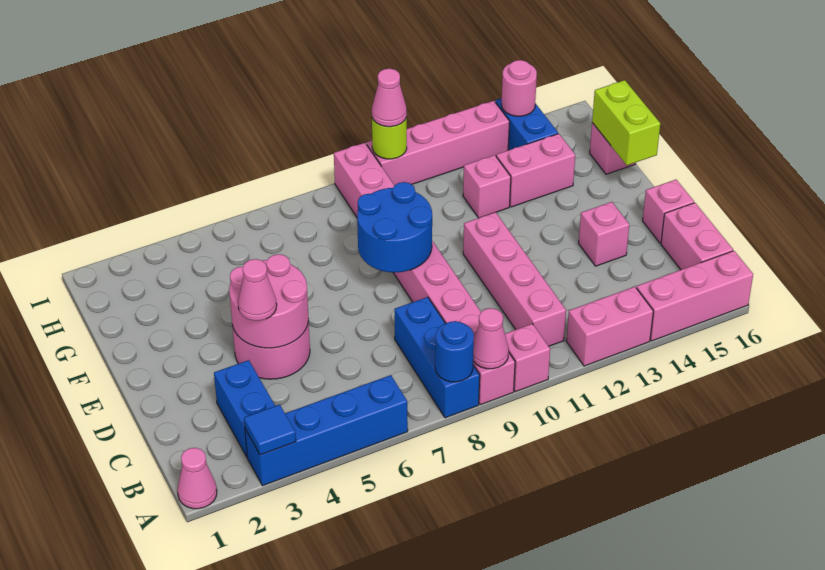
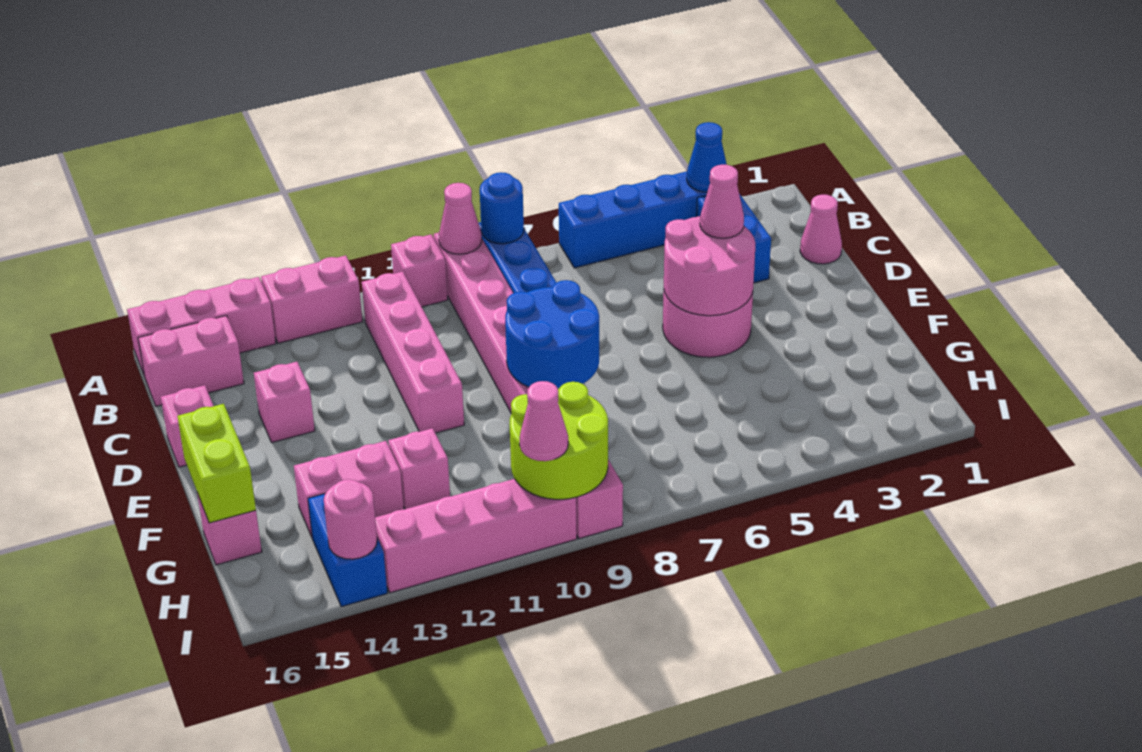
pink 1x1 cone [177,448,217,509] -> pink 1x1 cone moved to [800,194,842,264]
blue 1x1 tile [244,405,296,455] -> blue 1x1 cone [687,122,727,192]
pink 1x2 brick [661,203,733,270] -> pink 1x2 brick turned to [138,316,244,406]
lime 1x1 round brick [372,118,407,159] -> lime 2x2 round brick [509,382,608,499]

